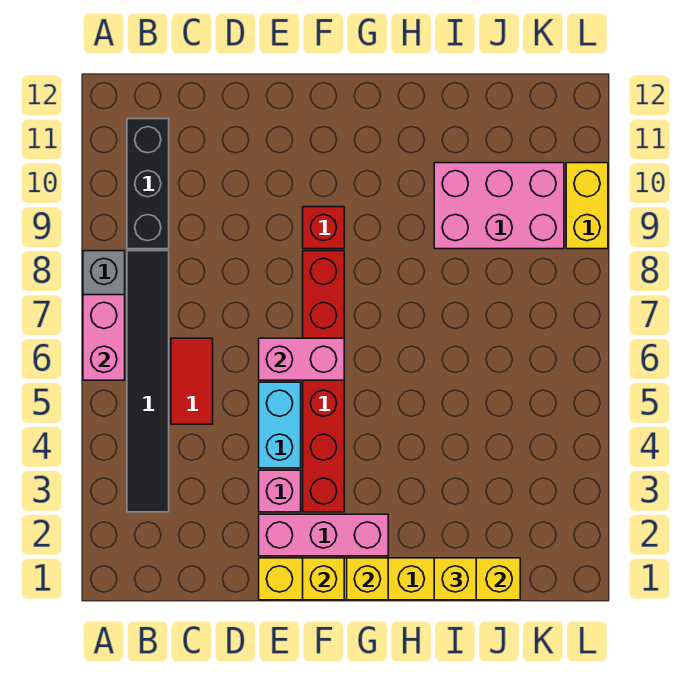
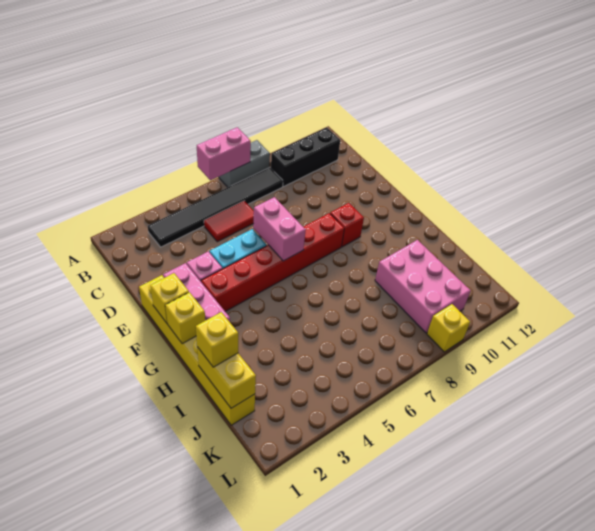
yellow 1x2 brick [566,163,608,249] -> yellow 1x1 brick [427,304,470,352]

